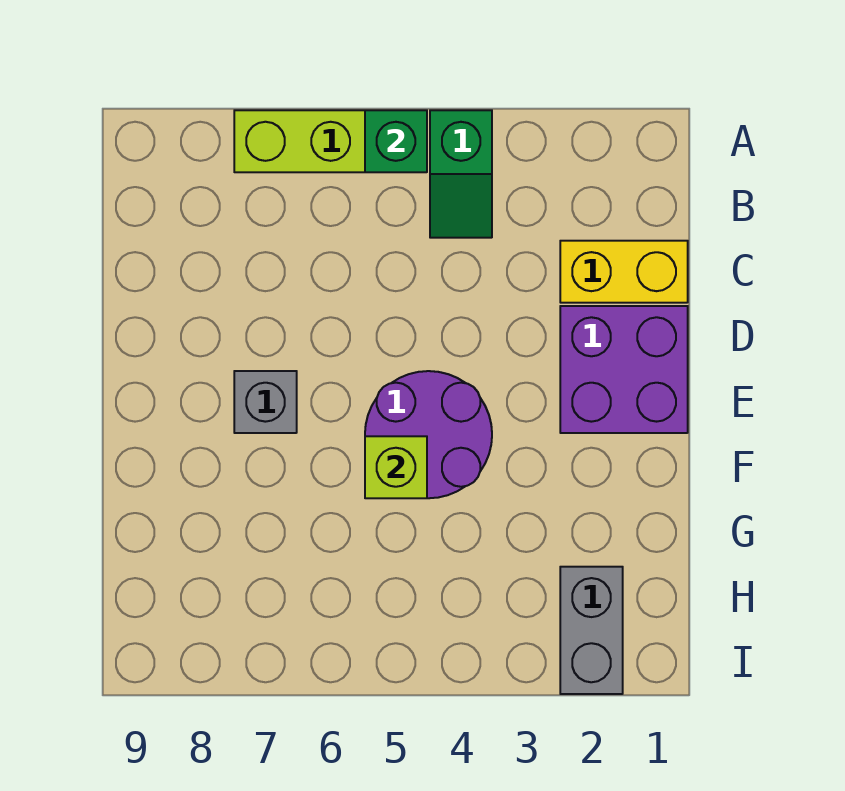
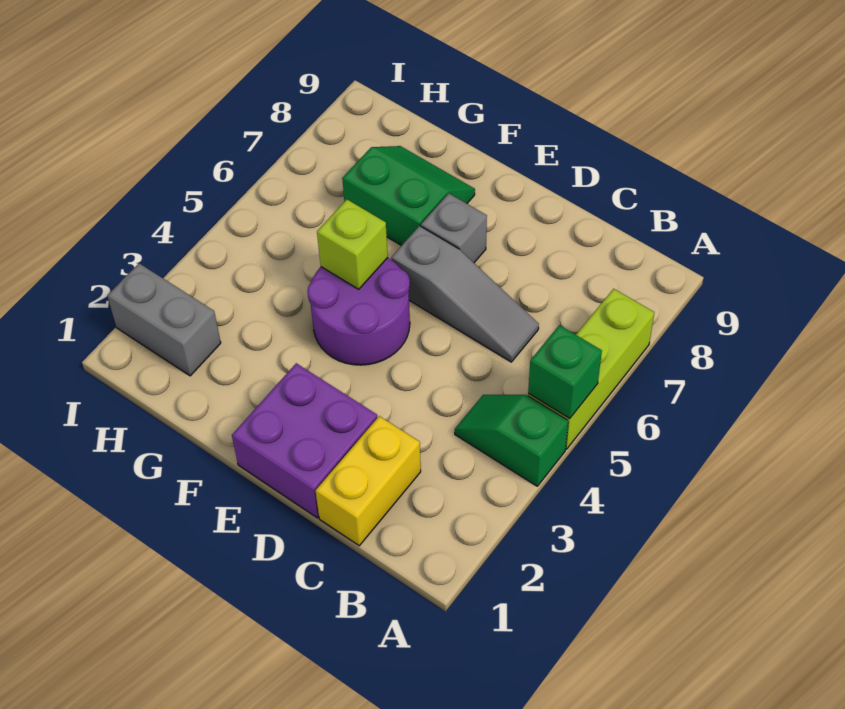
none -> grey 1x3 slope [391,226,539,362]
none -> green 2x2 slope [342,146,475,246]

